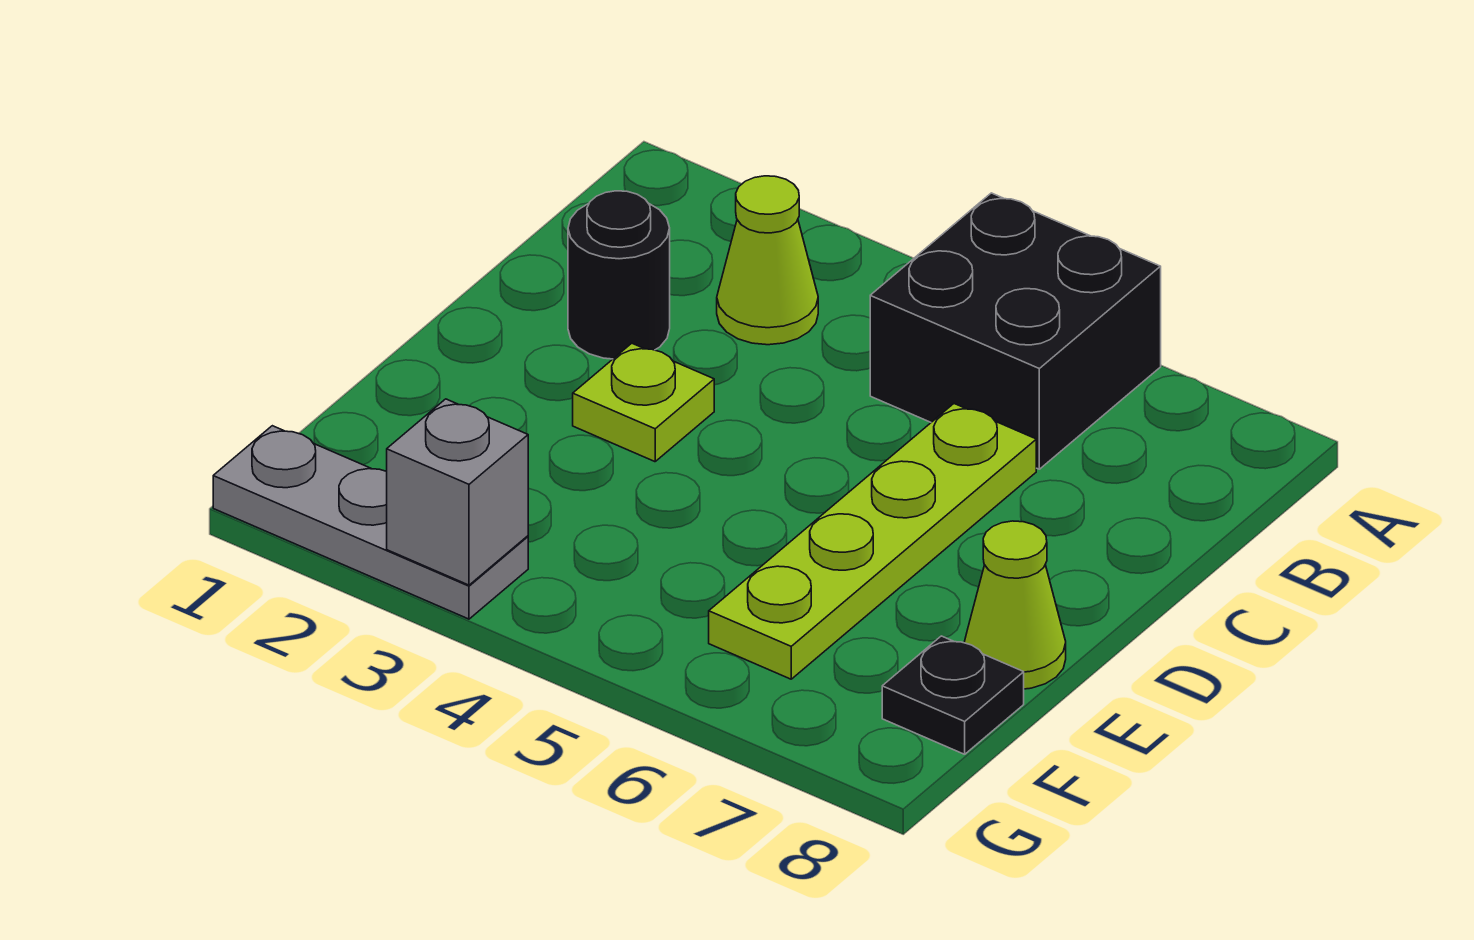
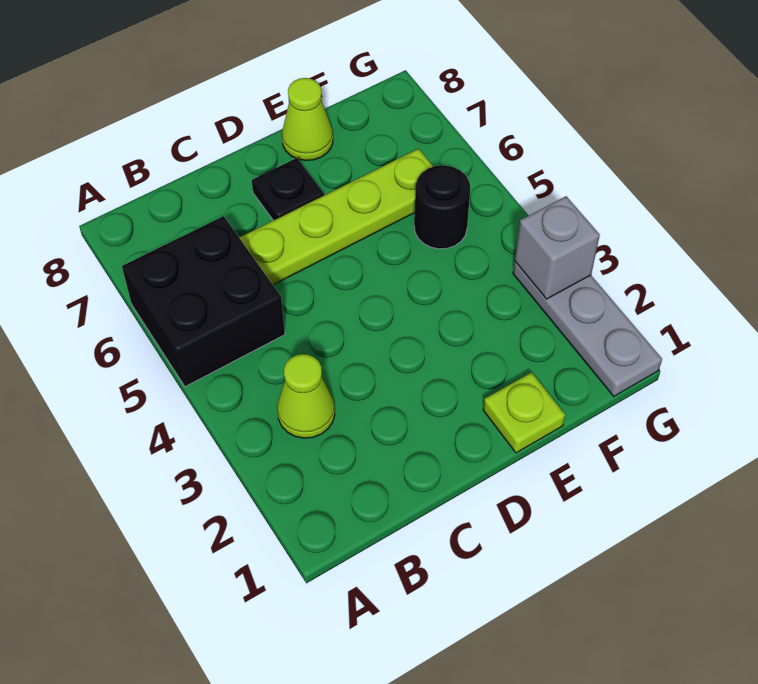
black 1x1 round brick [568,191,670,359] -> black 1x1 round brick moved to [414,165,470,249]
lime 1x1 plate [573,343,714,462] -> lime 1x1 plate moved to [483,372,565,453]
black 1x1 plate [882,636,1024,754] -> black 1x1 plate moved to [252,158,324,221]

